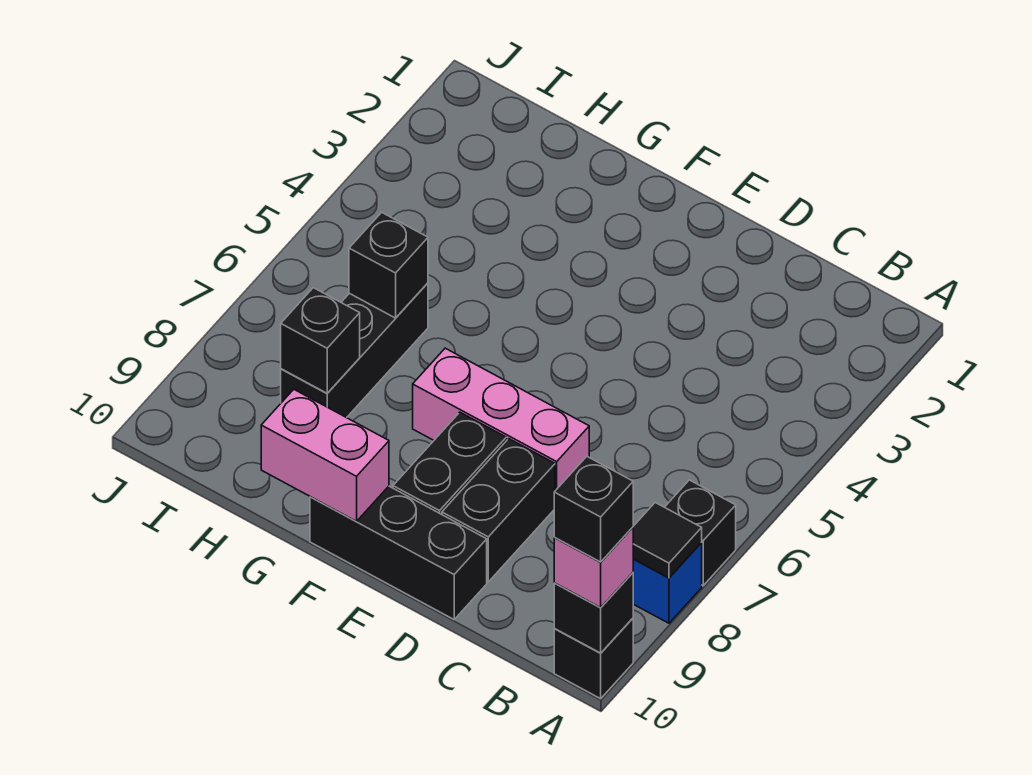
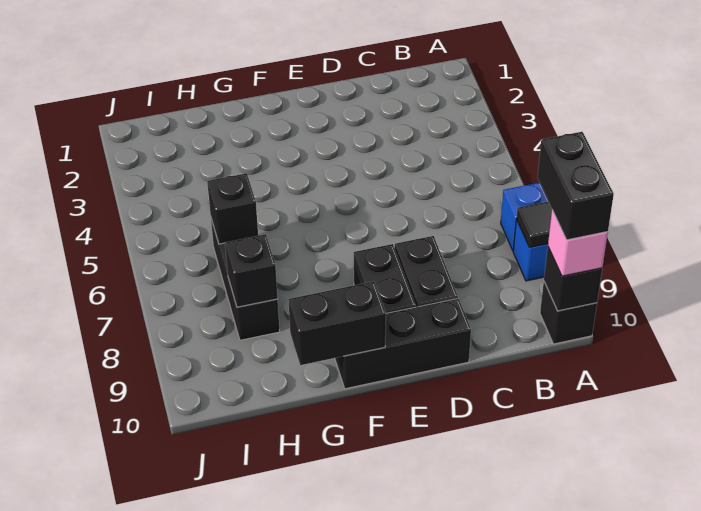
black 1x1 brick [665,480,736,586] -> blue 1x1 brick [501,183,548,250]
black 1x1 brick [554,457,633,562] -> black 1x2 brick [537,132,614,240]
pink 1x3 brick [413,348,589,491] -> none
pink 1x2 brick [261,390,389,521] -> black 1x2 brick [288,281,386,365]

